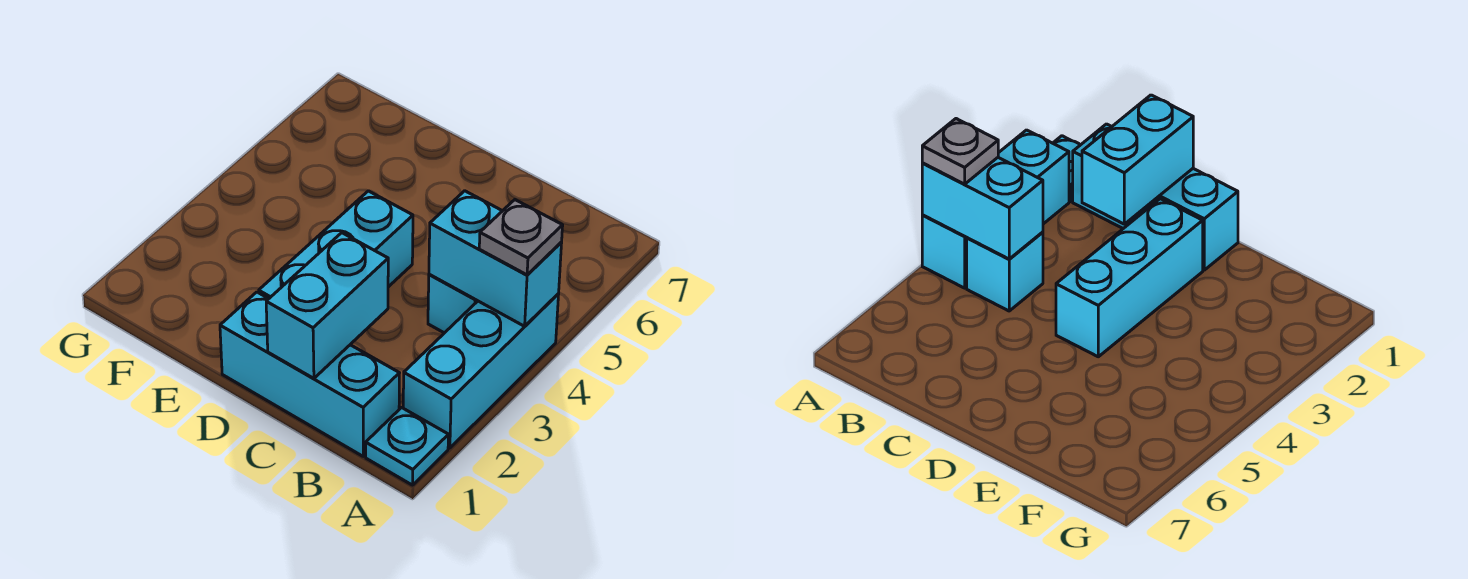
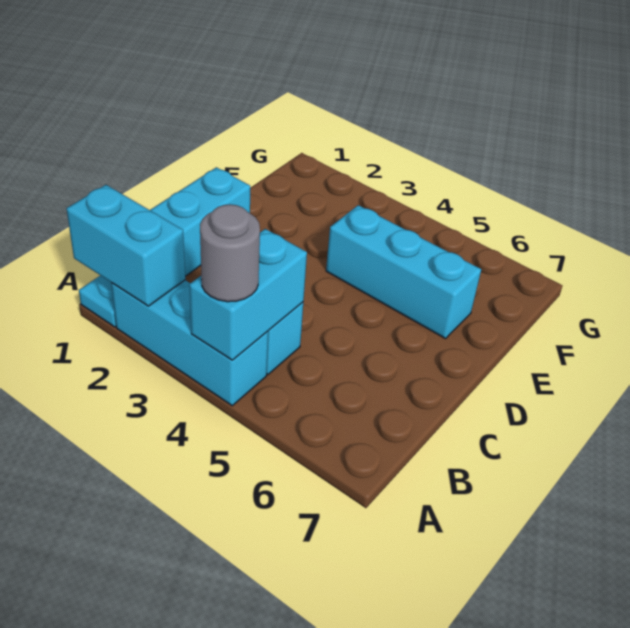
grey 1x1 plate [479,200,563,275] -> grey 1x1 round brick [200,204,260,302]
cyan 1x2 brick [266,233,388,378] -> cyan 1x2 brick moved to [66,185,185,306]
cyan 1x3 brick [259,191,413,298] -> cyan 1x3 brick moved to [326,205,481,339]

